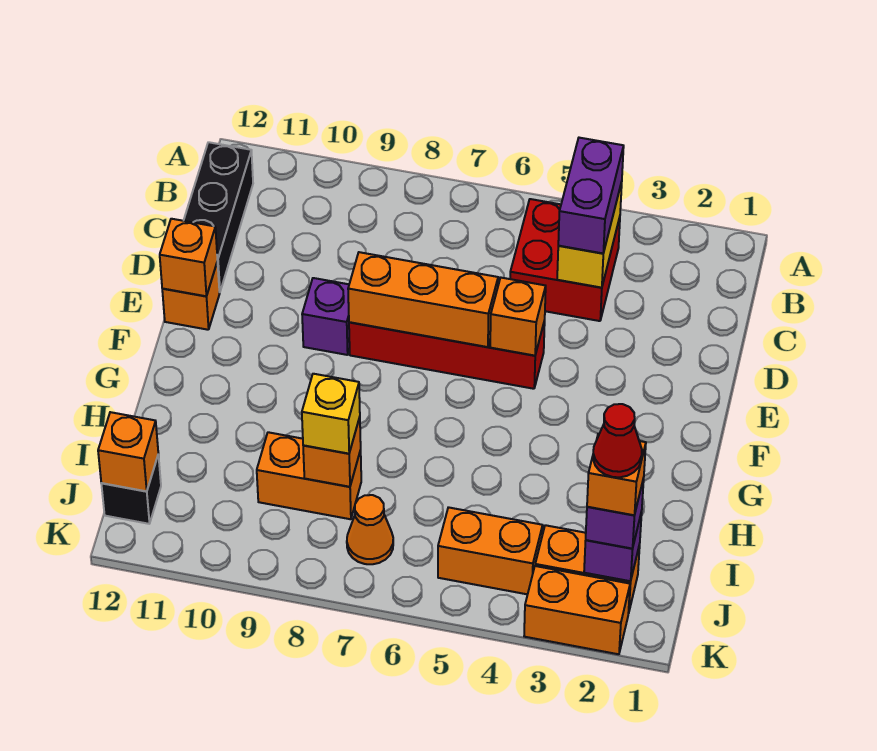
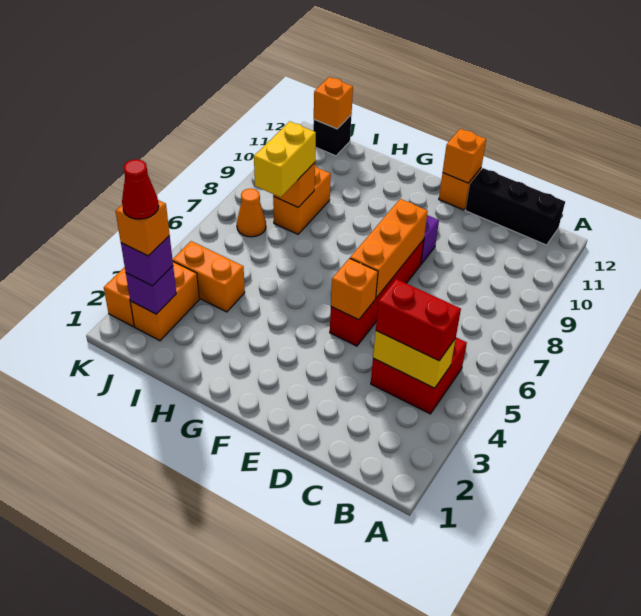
purple 1x2 brick [558,138,624,253] -> red 1x2 brick [376,279,461,361]
yellow 1x1 brick [302,374,360,454] -> yellow 1x2 brick [254,121,316,197]
orange 1x2 brick [438,507,543,594] -> orange 1x2 brick turned to [172,241,245,312]

